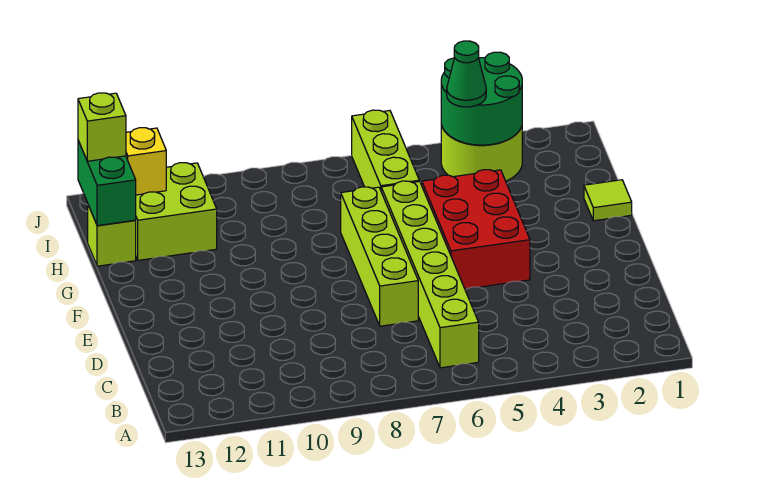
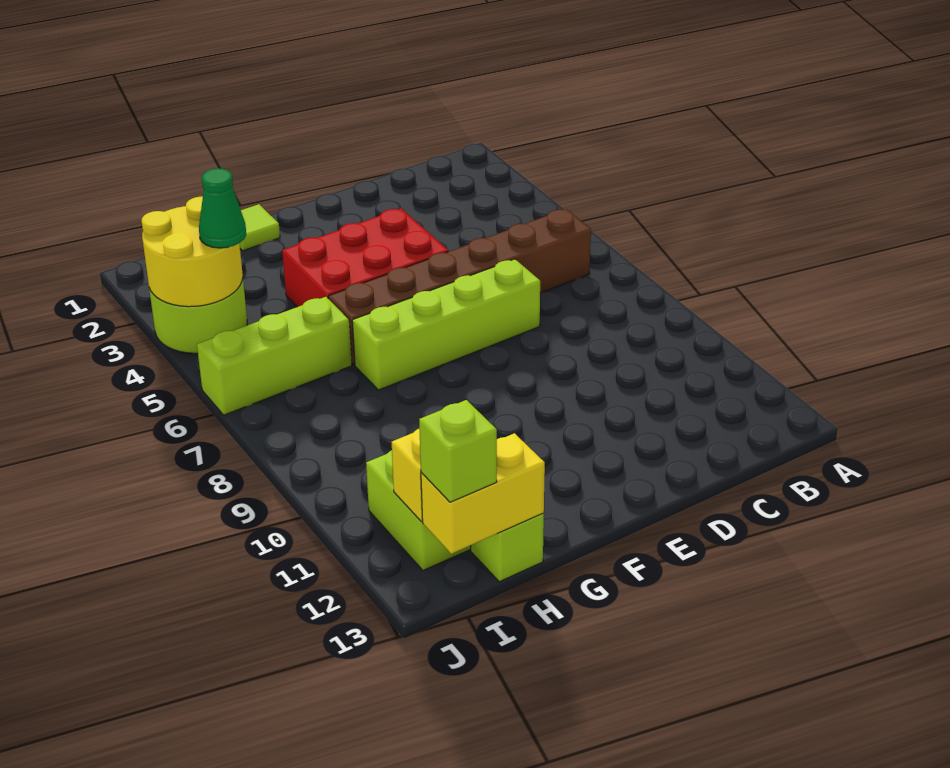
lime 1x6 brick [381,181,479,368] -> brown 1x6 brick [328,209,591,365]
green 1x2 brick [78,141,136,226] -> yellow 1x2 brick [421,433,545,554]
green 2x2 round brick [441,52,522,145] -> yellow 2x2 round brick [142,196,243,307]

